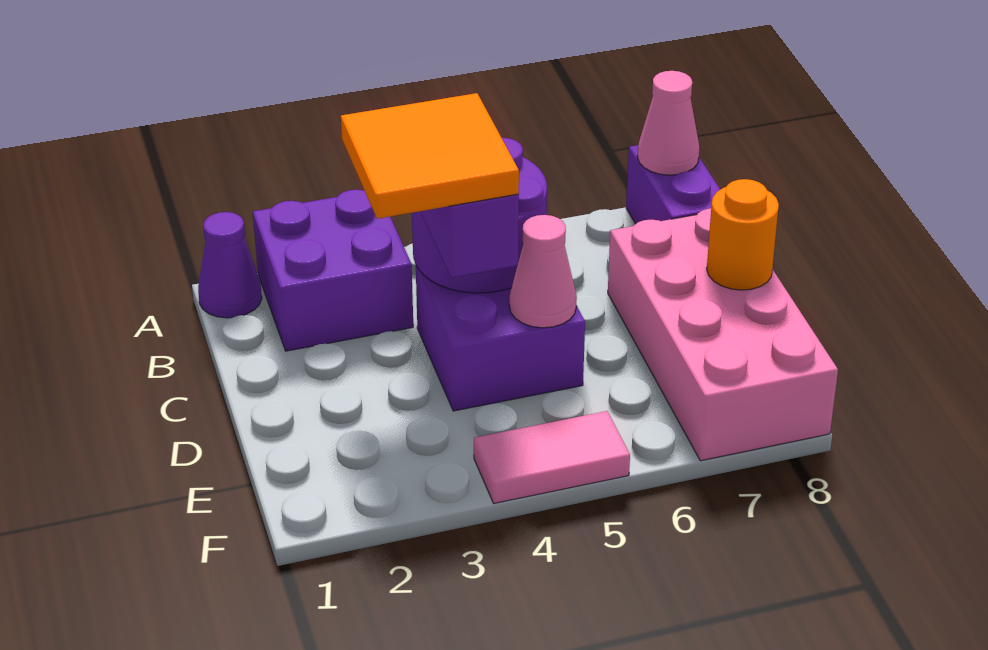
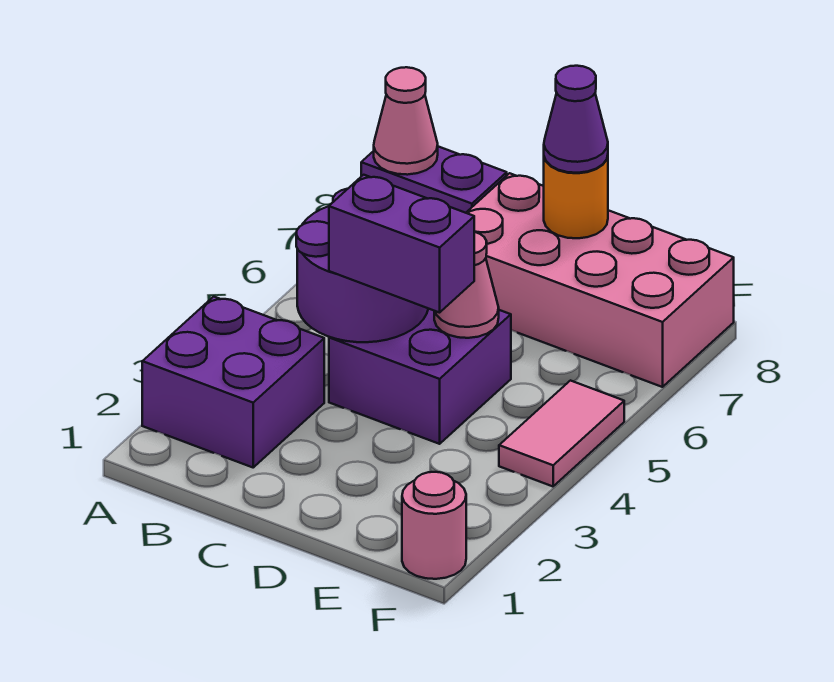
purple 1x1 cone [198,212,262,318] -> purple 1x1 cone moved to [544,66,608,173]
orange 2x2 tile [341,93,519,219] -> none
none -> pink 1x1 round brick [402,472,466,579]

